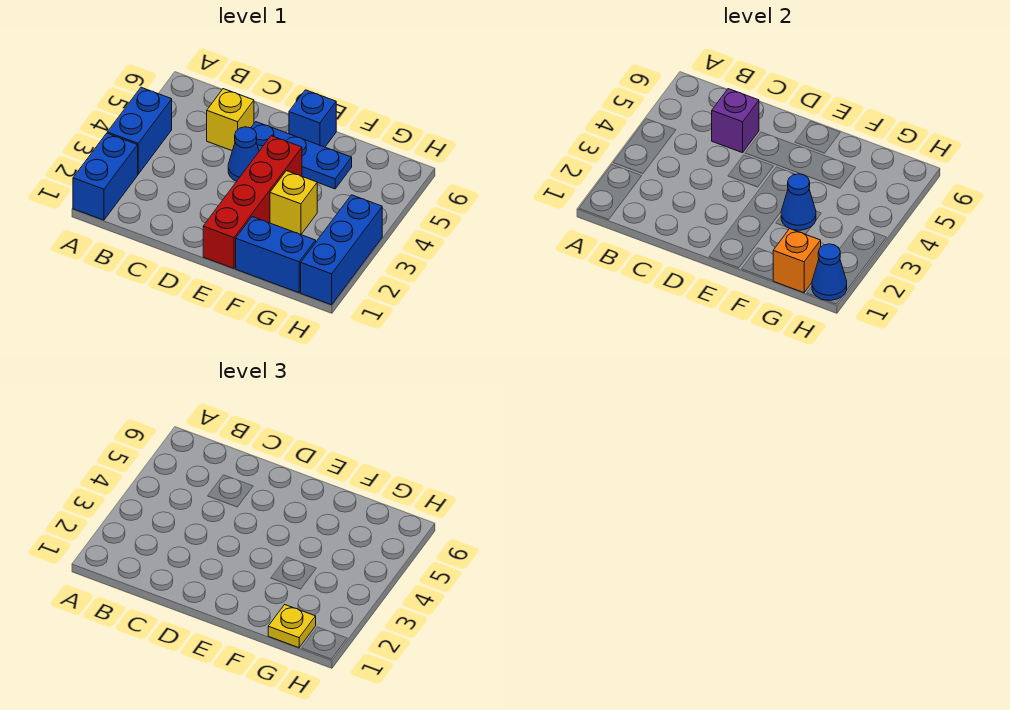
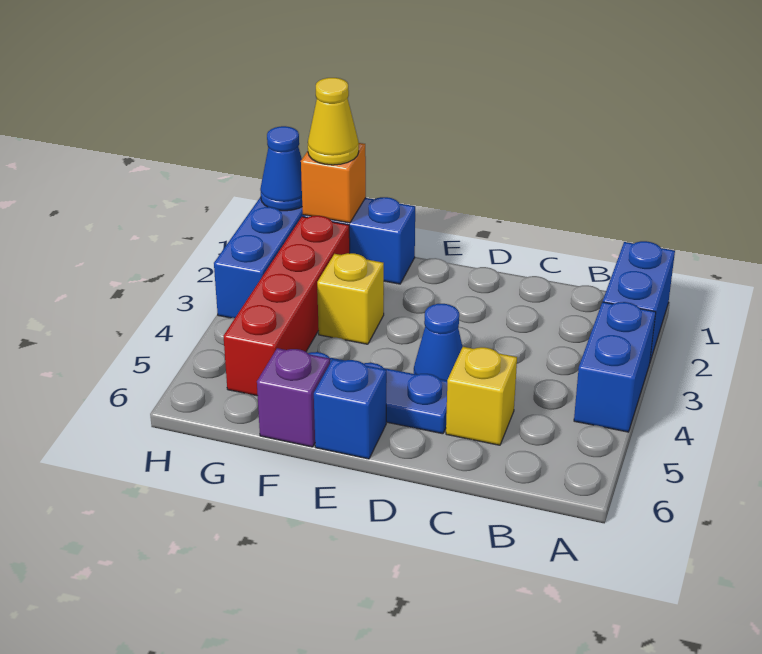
purple 1x1 brick [712,89,759,153] -> purple 1x1 brick moved to [257,348,330,447]
red 1x4 brick [203,136,302,268] -> red 1x4 brick moved to [223,216,350,396]
blue 1x1 cone [781,174,816,230] -> none
yellow 1x1 plate [268,605,316,648] -> yellow 1x1 cone [308,78,359,165]

